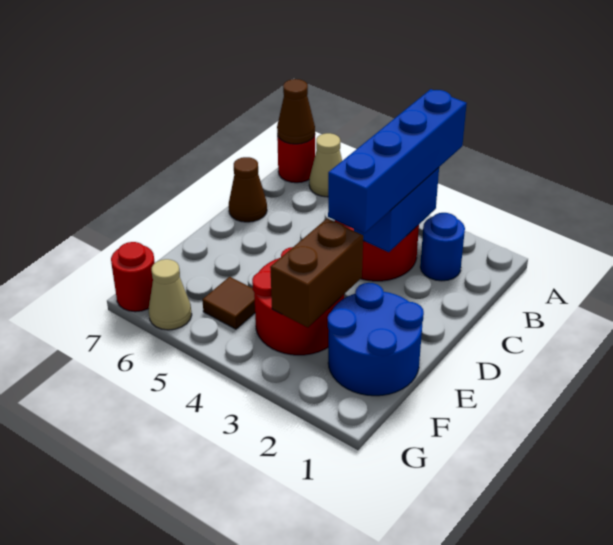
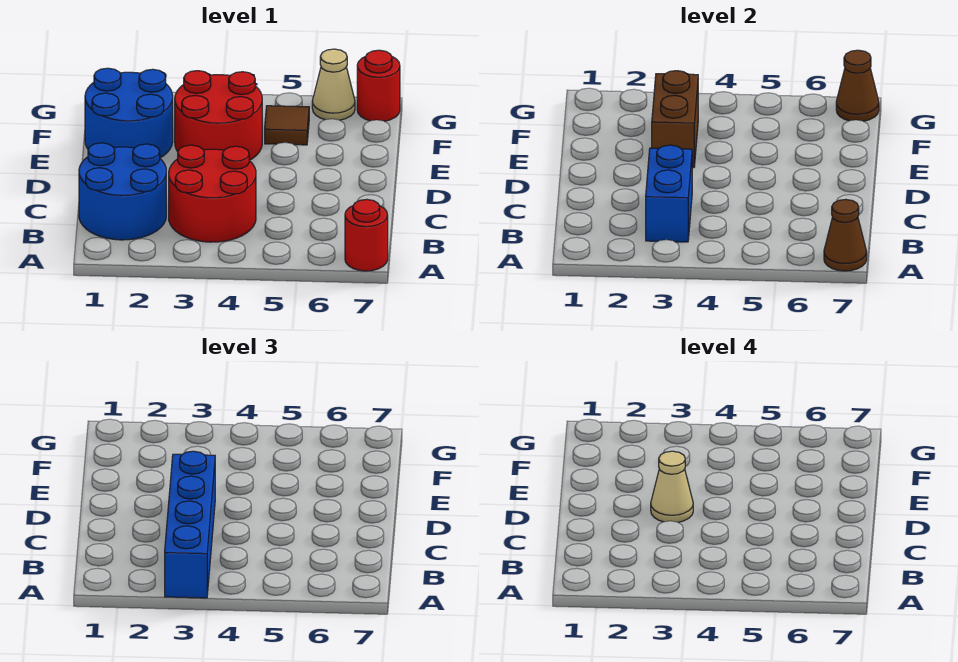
tan 1x1 cone [309,133,342,197] -> tan 1x1 cone moved to [651,451,693,522]
blue 1x1 round brick [420,213,465,281] -> blue 2x2 round brick [79,143,166,240]
brown 1x1 cone [229,157,267,222] -> brown 1x1 cone moved to [836,50,879,121]

